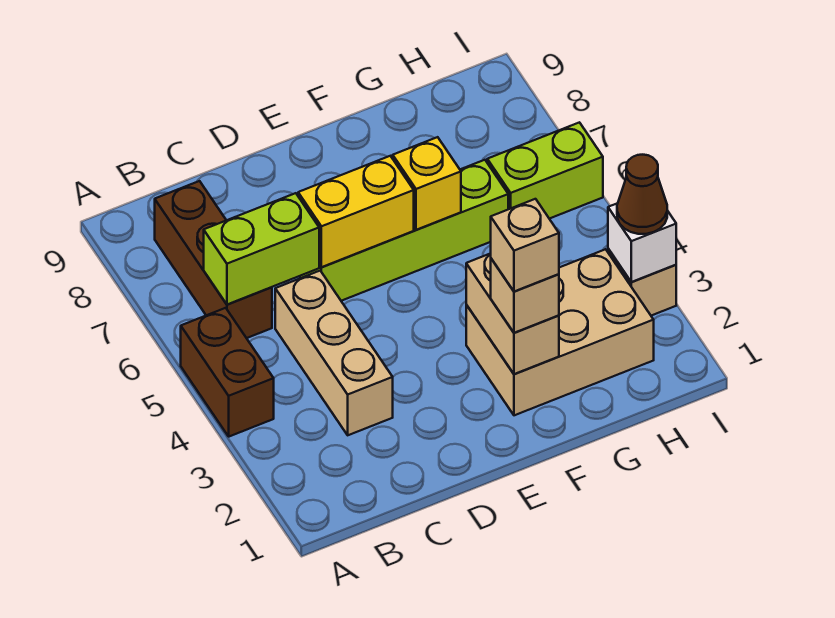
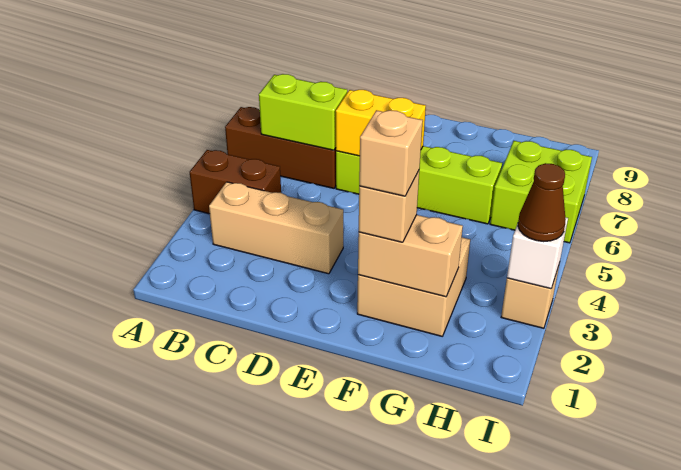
brown 1x2 brick [181,308,274,437] -> brown 1x2 brick turned to [190,150,281,214]
brown 1x3 brick [155,181,272,338] -> brown 1x3 brick turned to [225,107,336,188]
tan 1x3 brick [275,271,393,435] -> tan 1x3 brick turned to [209,182,343,274]
tan 2x3 brick [466,249,654,415] -> tan 2x2 brick [357,237,470,336]
tan 1x2 brick [466,253,559,374] -> tan 1x2 brick turned to [358,215,463,297]
yellow 1x1 brick [393,137,461,230] -> none
lime 1x2 brick [487,122,603,219] -> lime 2x2 brick [490,141,592,243]

